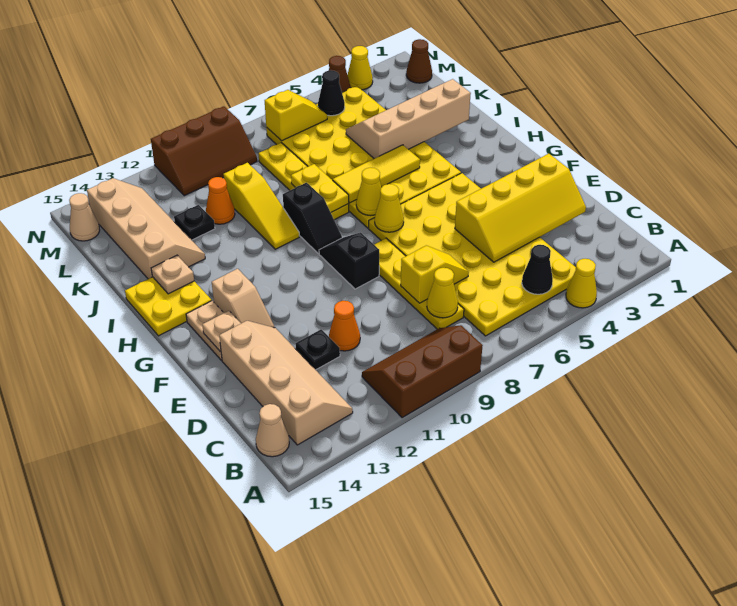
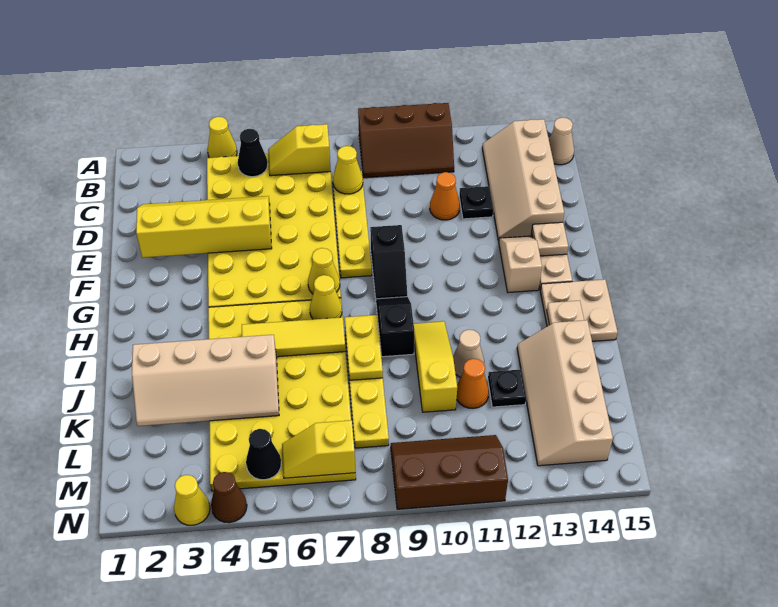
yellow 1x2 slope [401,246,469,303] -> yellow 1x2 slope moved to [268,124,331,176]
yellow 2x2 plate [125,277,212,336] -> tan 2x2 plate [540,279,618,341]
brown 1x1 cone [406,39,432,83] -> none
tan 1x1 cone [69,193,100,241] -> tan 1x1 cone moved to [453,330,484,377]

